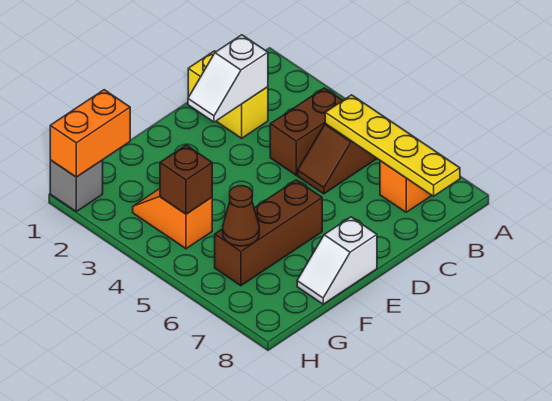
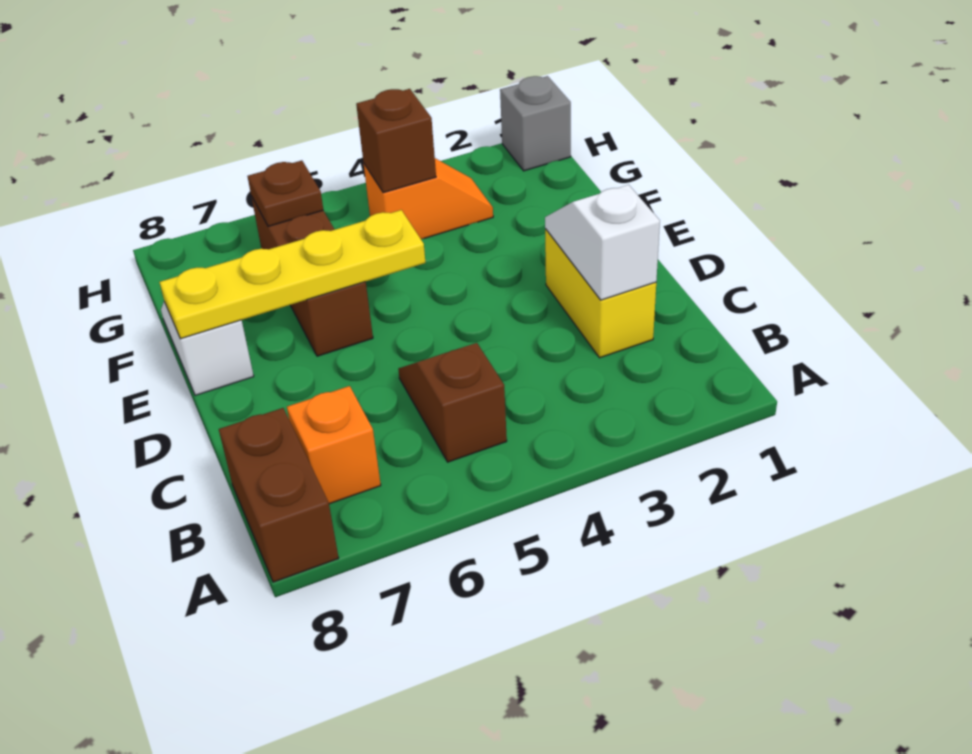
brown 1x2 brick [270,88,343,175] -> brown 1x2 brick moved to [219,408,339,582]
yellow 1x4 plate [325,95,460,196] -> yellow 1x4 plate moved to [159,210,426,339]
yellow 1x2 brick [188,51,268,138] -> yellow 1x2 brick turned to [545,229,656,358]
orange 1x2 brick [50,90,130,177] -> none
brown 1x1 cone [223,186,259,246] -> brown 1x1 plate [248,161,323,226]

